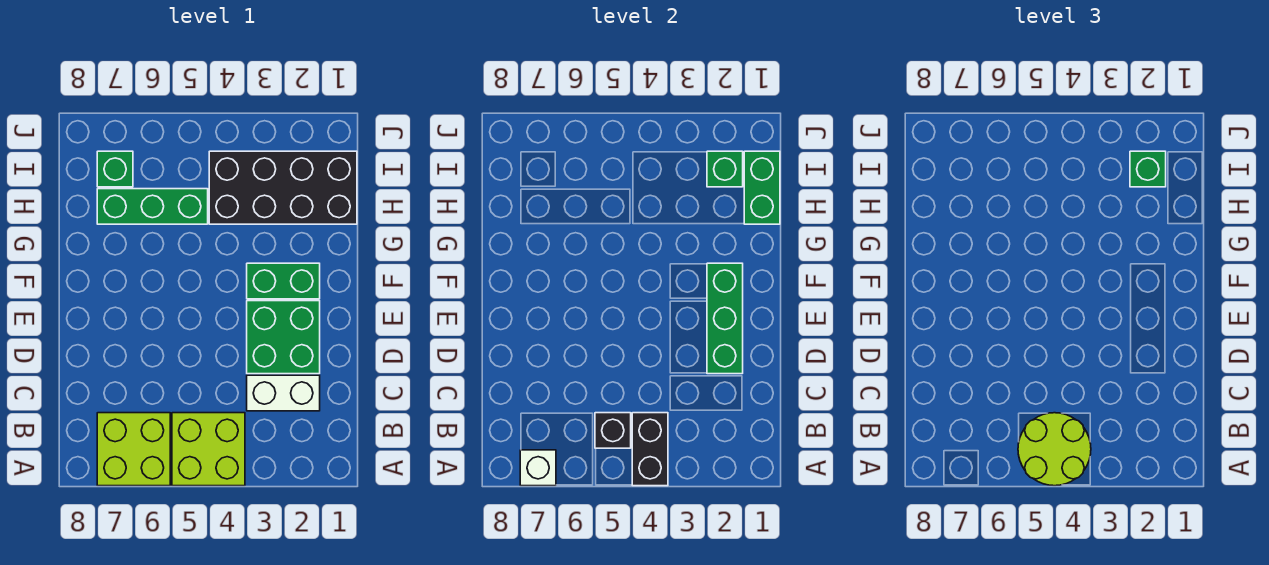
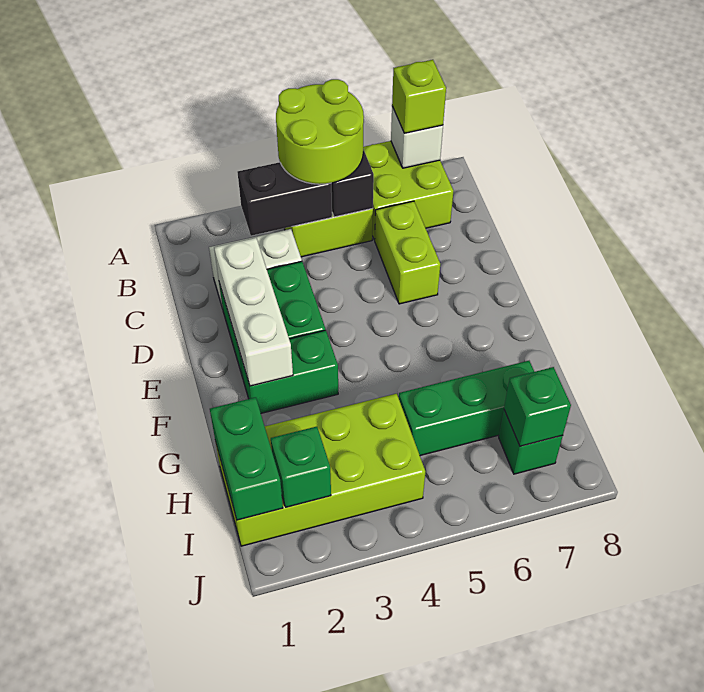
black 1x2 brick [632,413,668,486] -> black 1x2 brick turned to [238,162,332,236]
none -> lime 1x1 brick [392,60,446,133]
none -> lime 1x2 brick [375,201,440,304]
green 1x3 brick [707,263,743,374] -> white 1x3 brick [214,238,293,386]
black 2x4 brick [209,151,357,224] -> lime 2x4 brick [215,394,426,546]
green 1x1 brick [1130,151,1166,187] -> green 1x1 brick moved to [504,367,571,446]

